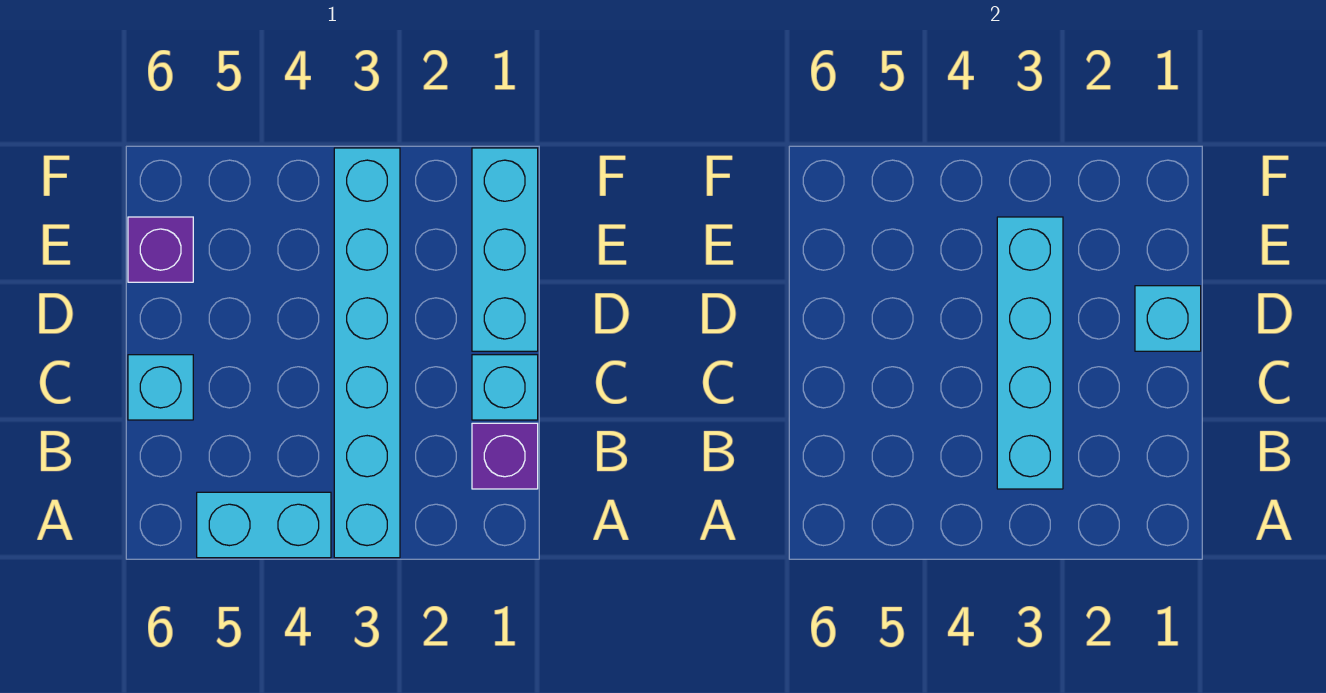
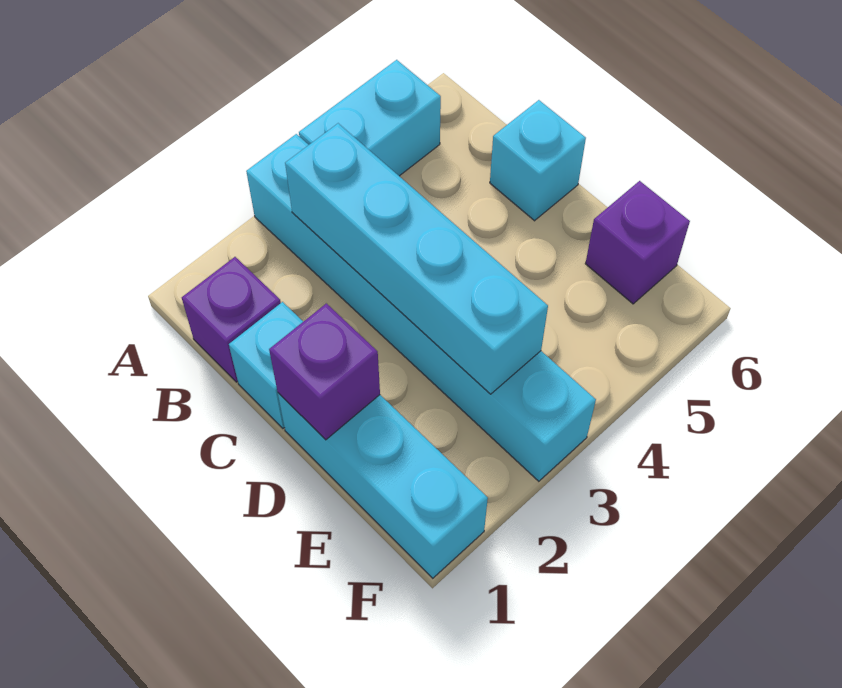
cyan 1x1 brick [1135,286,1201,351] -> purple 1x1 brick [269,303,380,440]

